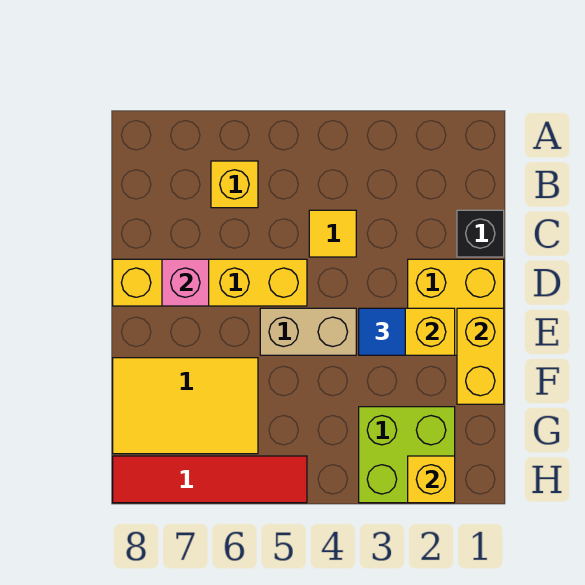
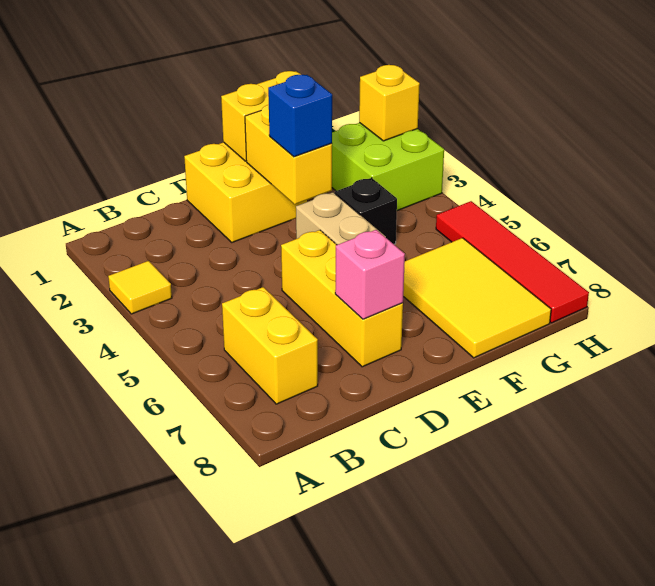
yellow 1x1 brick [211,161,258,208] -> yellow 1x2 brick [222,287,318,404]
black 1x1 brick [457,210,504,257] -> black 1x1 brick moved to [335,178,397,244]
yellow 1x1 tile [309,210,356,257] -> yellow 1x1 tile moved to [108,261,172,314]
yellow 1x4 brick [113,259,307,306] -> yellow 1x3 brick [281,230,403,367]
blue 1x1 tile [359,308,405,355] -> blue 1x1 brick [268,75,332,157]

